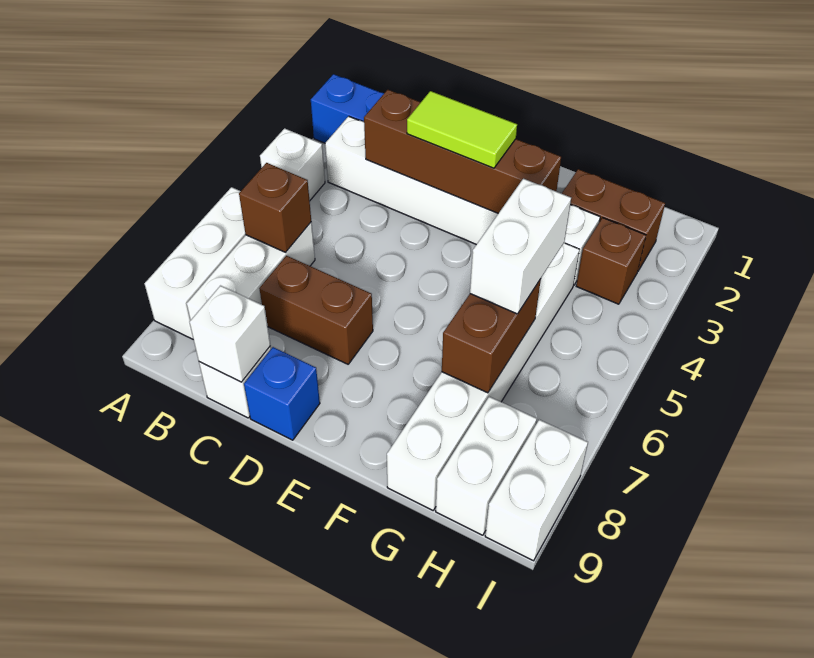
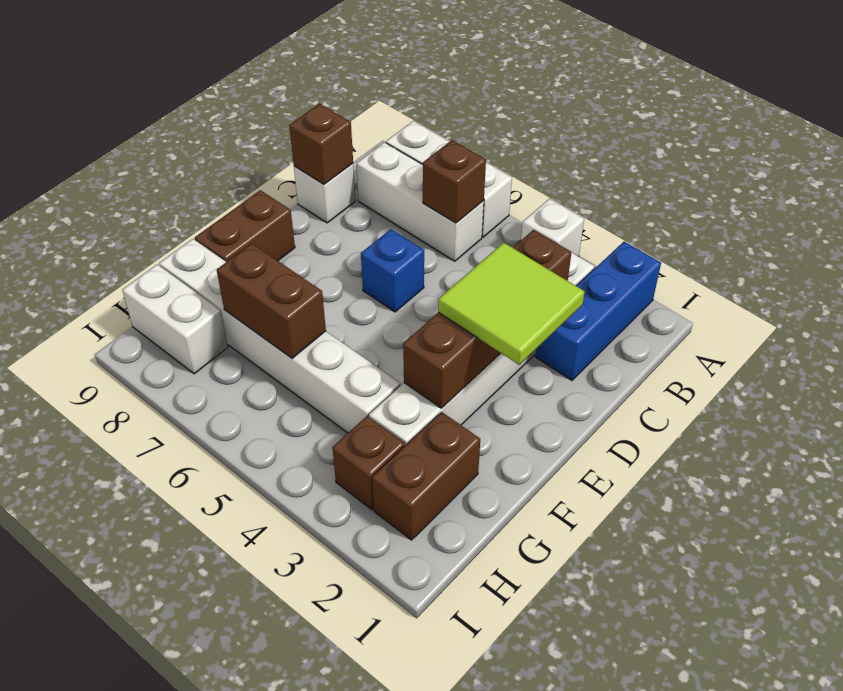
brown 1x2 brick [259,256,373,364] -> brown 1x2 brick moved to [195,190,295,262]
white 1x1 brick [189,286,270,382] -> brown 1x1 brick [289,104,353,184]
lime 1x2 tile [407,91,517,168] -> lime 2x2 tile [438,242,585,365]
blue 1x1 brick [244,347,320,440] -> blue 1x1 brick moved to [361,229,424,312]
white 1x2 brick [470,179,571,314] -> none
white 1x2 brick [485,420,588,561] -> none

